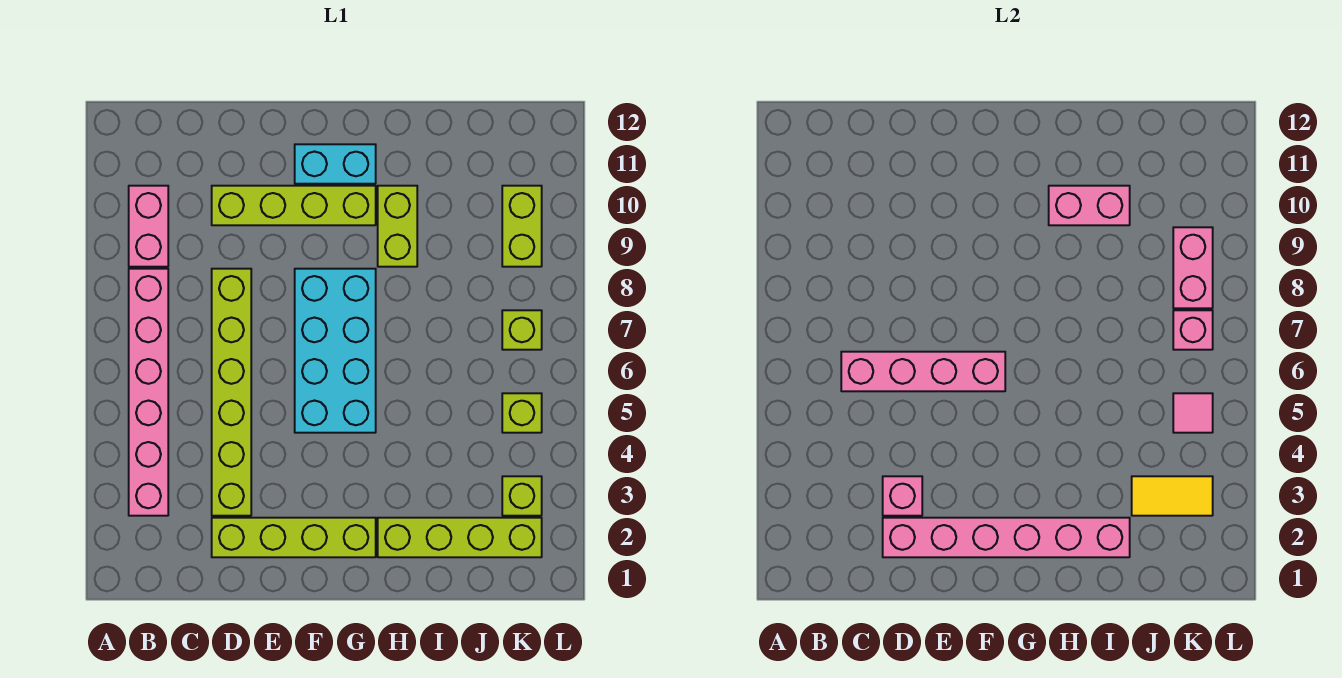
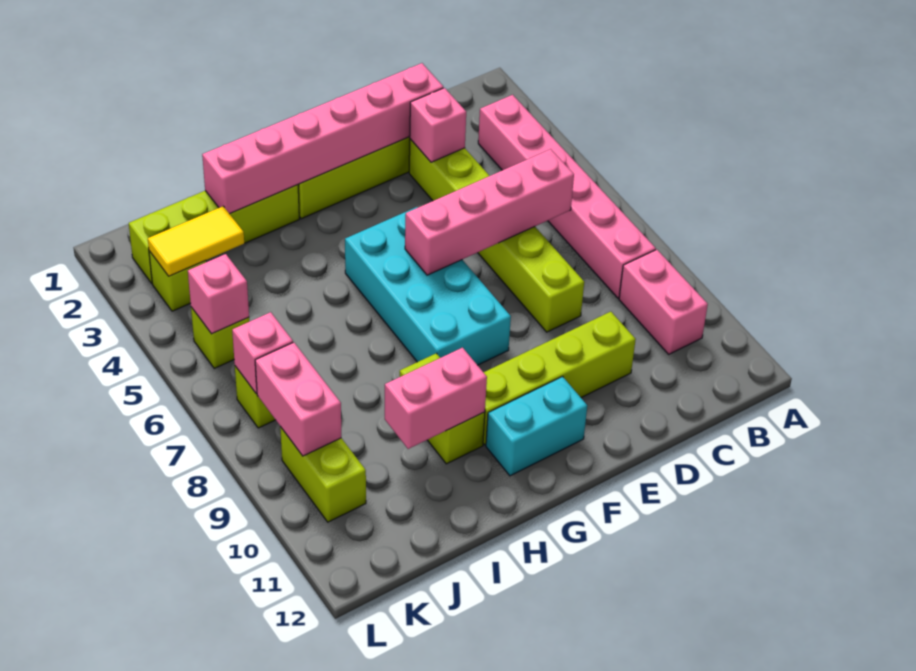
pink 1x1 tile [1173,393,1213,433] -> pink 1x1 brick [188,254,249,334]

